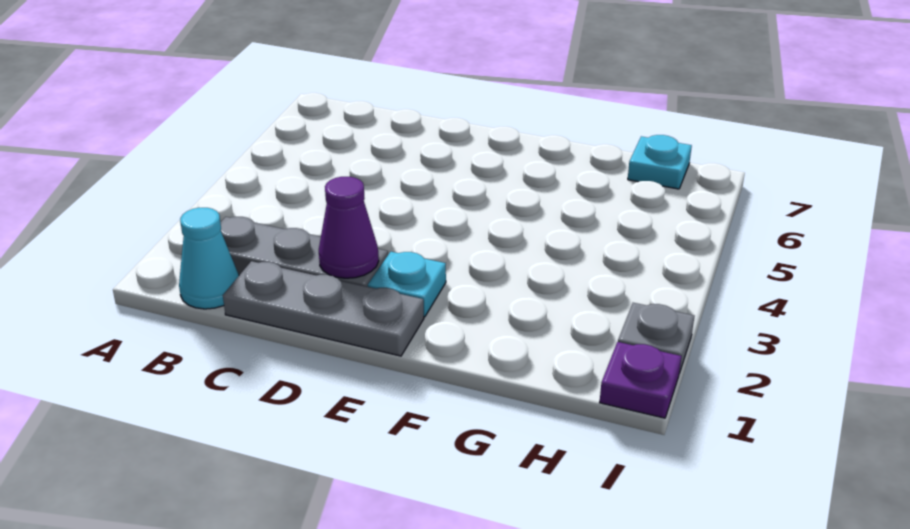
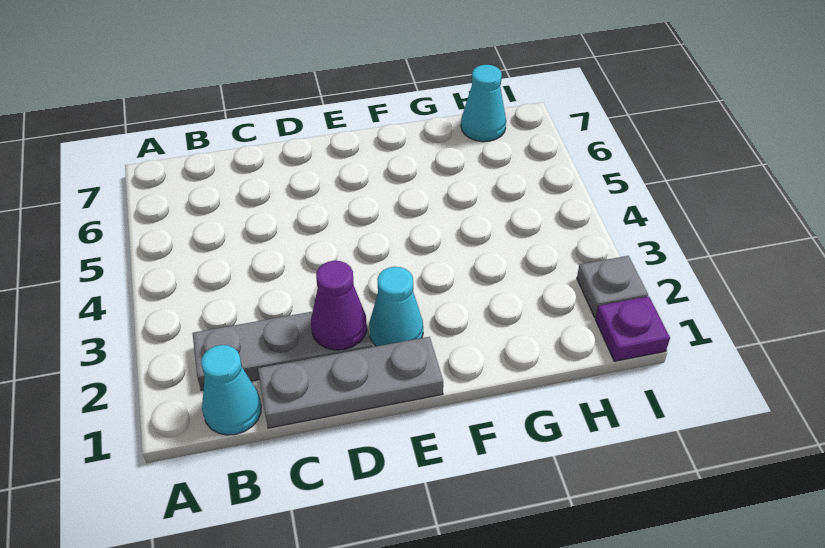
cyan 1x1 plate [368,252,446,317] -> cyan 1x1 cone [369,267,423,346]
cyan 1x1 plate [628,135,692,189] -> cyan 1x1 cone [461,65,506,142]

